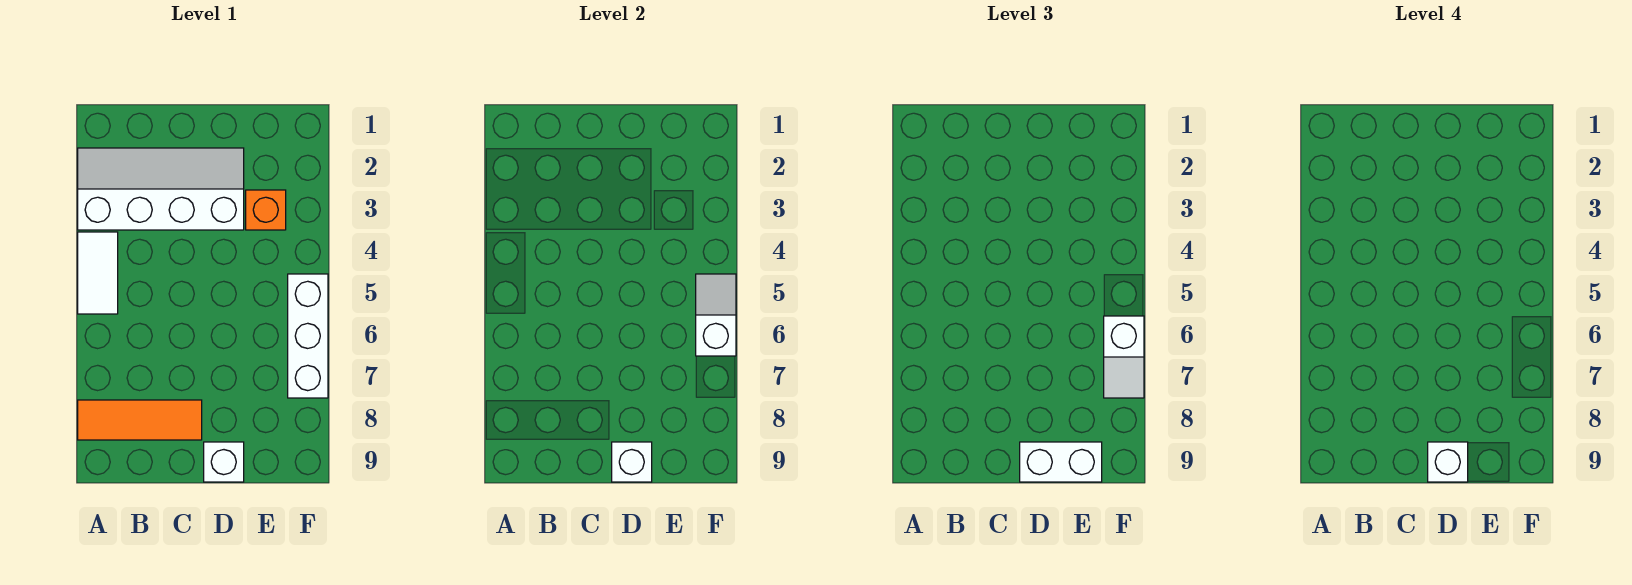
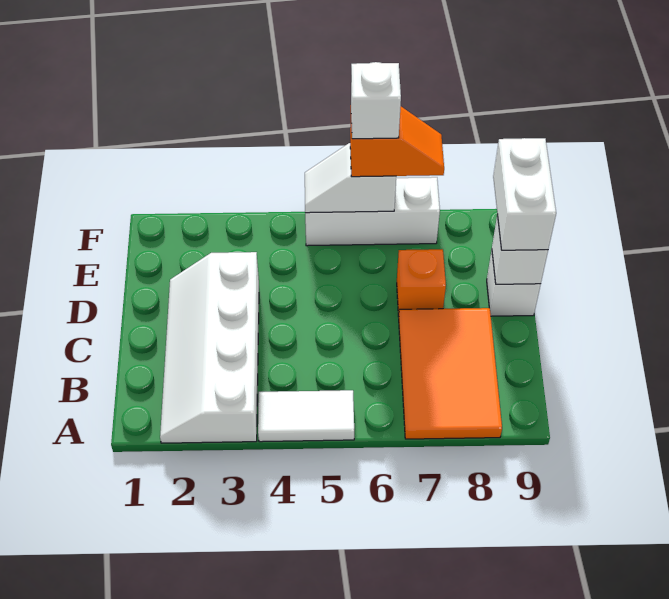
orange 1x3 tile [78,400,202,440] -> orange 2x3 tile [399,308,502,439]
white 1x1 brick [1428,442,1468,482] -> white 1x1 brick moved to [351,62,401,139]
orange 1x1 brick [246,190,286,230] -> orange 1x1 brick moved to [397,249,446,317]
white 1x2 slope [1104,316,1144,398] -> orange 1x2 slope [350,107,444,177]

